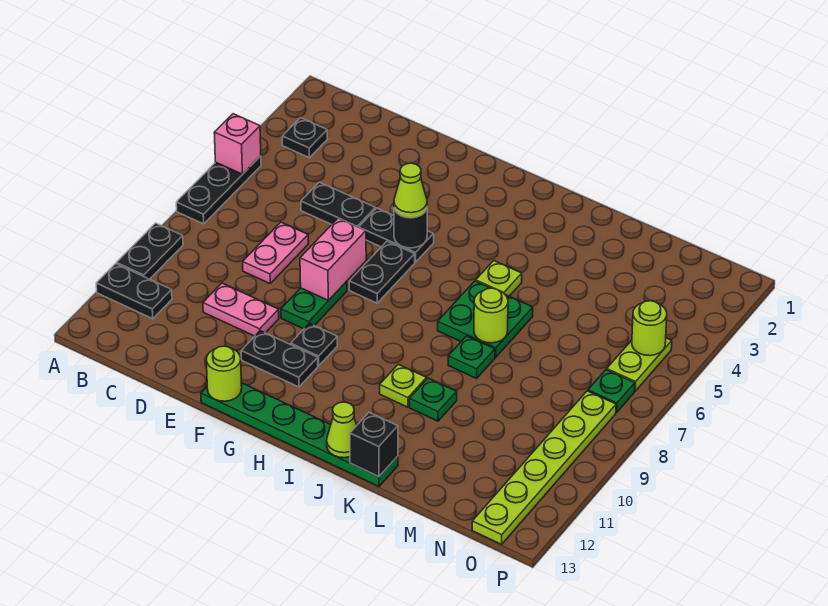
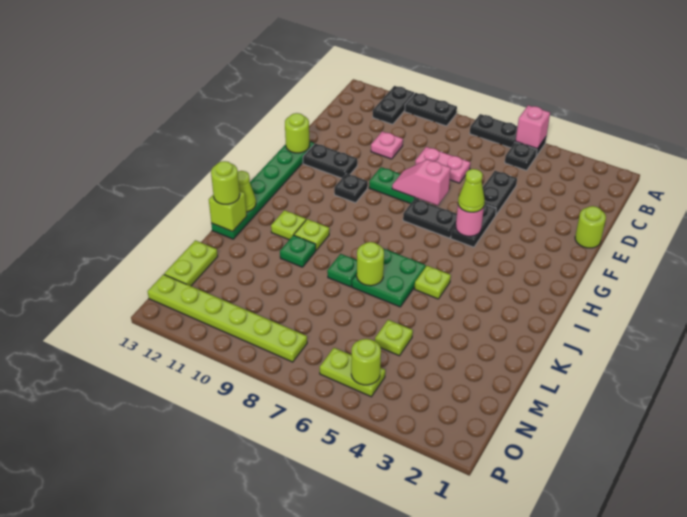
black 1x1 plate [282,118,327,158] -> black 1x1 plate moved to [505,142,537,170]
pink 1x2 plate [203,283,279,336] -> pink 1x1 plate [371,131,403,159]
none -> lime 1x1 round brick [575,206,606,248]
pink 1x2 brick [300,218,366,301] -> pink 1x2 slope [392,160,451,206]
black 1x2 plate [241,331,318,387] -> black 1x2 plate turned to [303,143,357,178]
black 1x1 round brick [394,209,427,248] -> pink 1x1 round brick [456,205,484,236]
none -> lime 1x1 plate [271,210,306,240]
black 1x1 brick [350,413,398,477] -> lime 1x1 brick [209,191,247,232]
none -> lime 1x1 round brick [211,161,240,204]
none -> lime 1x1 plate [375,320,413,356]
none -> lime 1x2 plate [164,240,218,286]
green 1x1 plate [588,370,635,413] -> none

